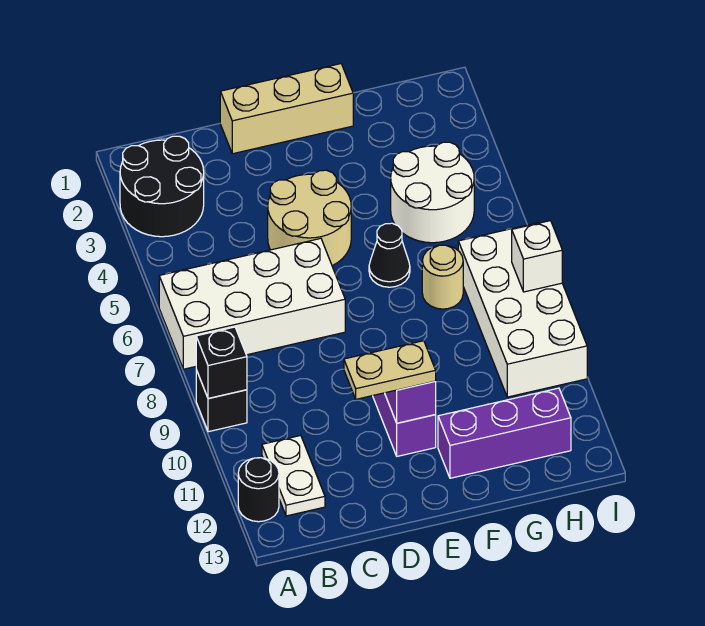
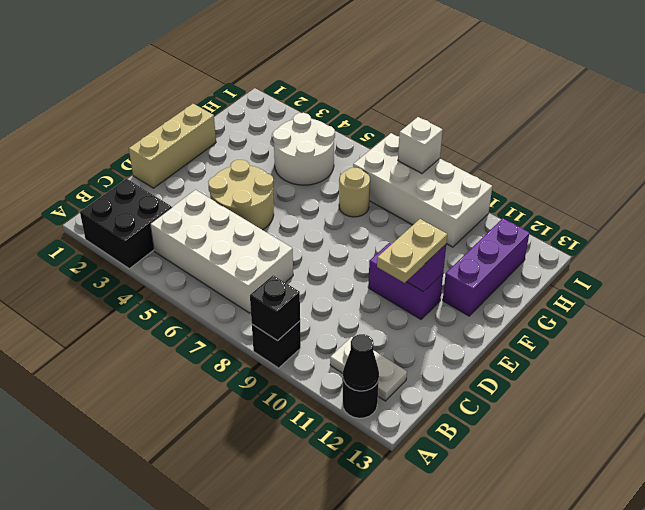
black 2x2 round brick [120,136,204,237] -> black 2x2 brick [80,179,172,269]
white 2x4 brick [159,238,345,369] -> white 2x4 brick turned to [150,190,293,313]
black 1x1 cone [369,223,410,287] -> black 1x1 cone moved to [343,334,379,391]

